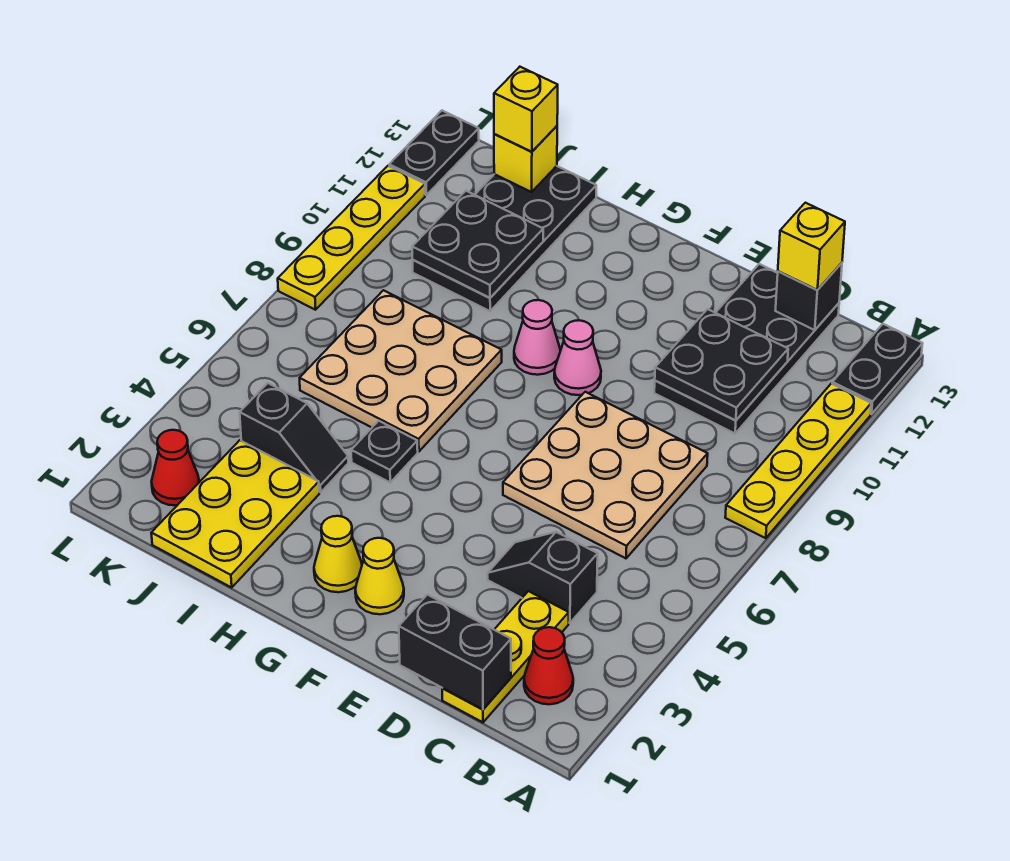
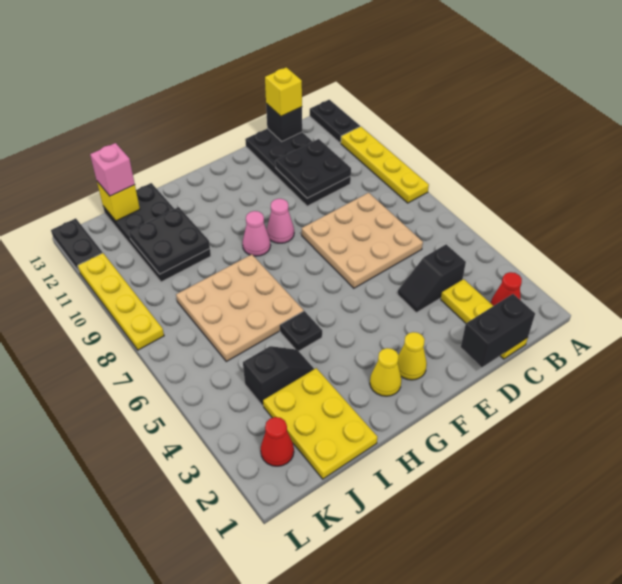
yellow 1x1 brick [494,67,558,152] -> pink 1x1 brick [90,143,135,196]

